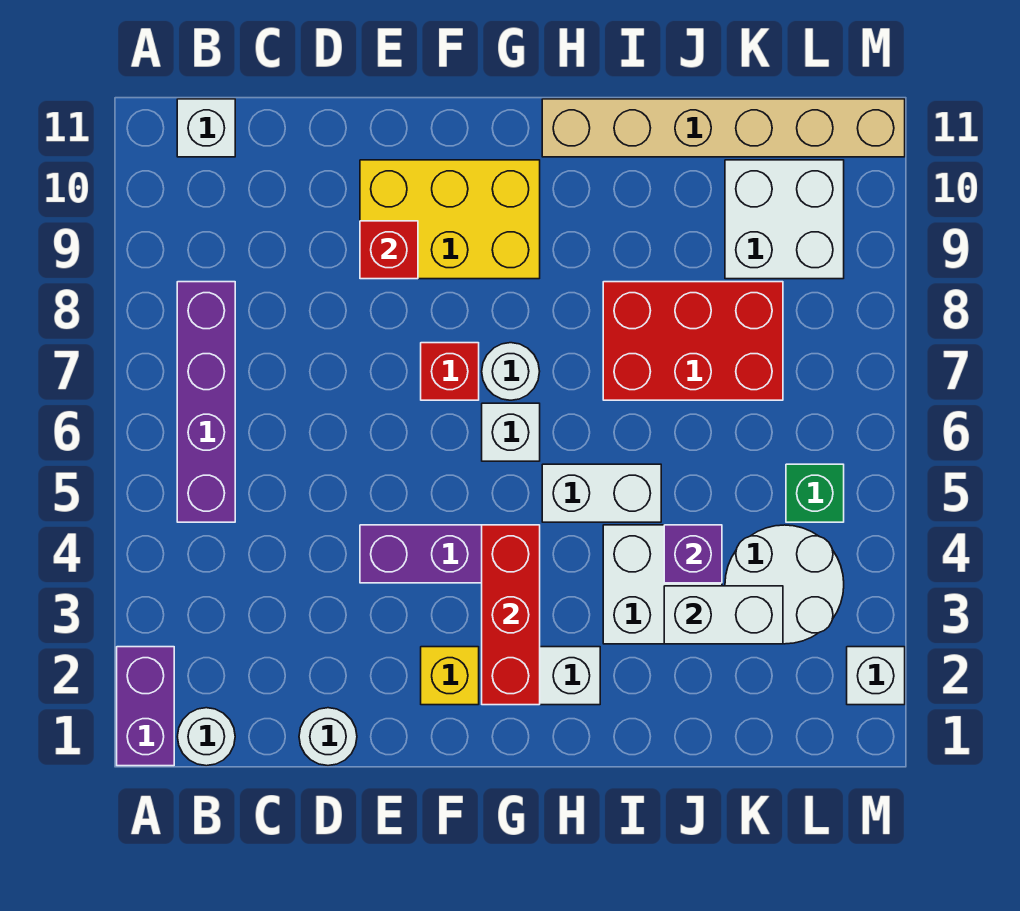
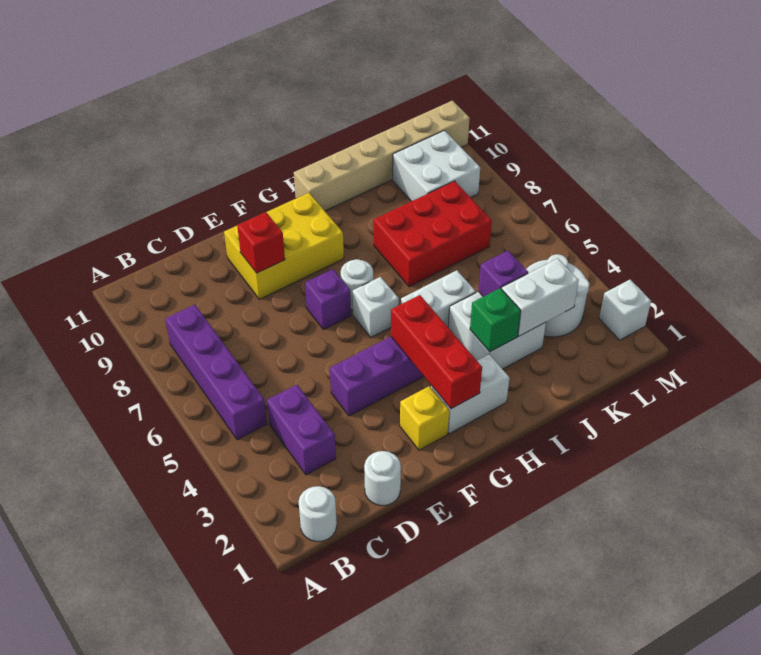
purple 1x2 brick [117,647,174,766] -> purple 1x2 brick moved to [267,385,336,475]
white 1x1 brick [177,99,235,157] -> none
red 1x1 brick [421,343,479,400] -> purple 1x1 brick [305,269,351,329]
green 1x1 brick [786,464,844,522] -> green 1x1 brick moved to [470,288,521,352]

